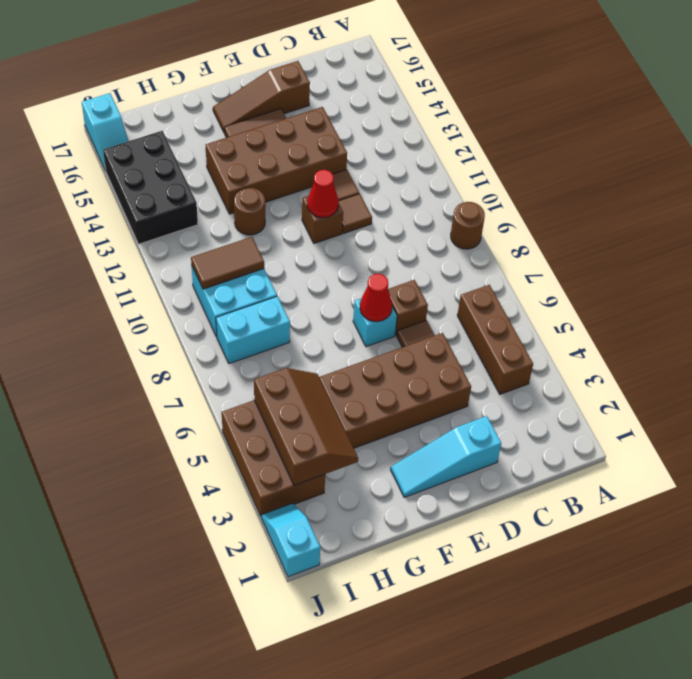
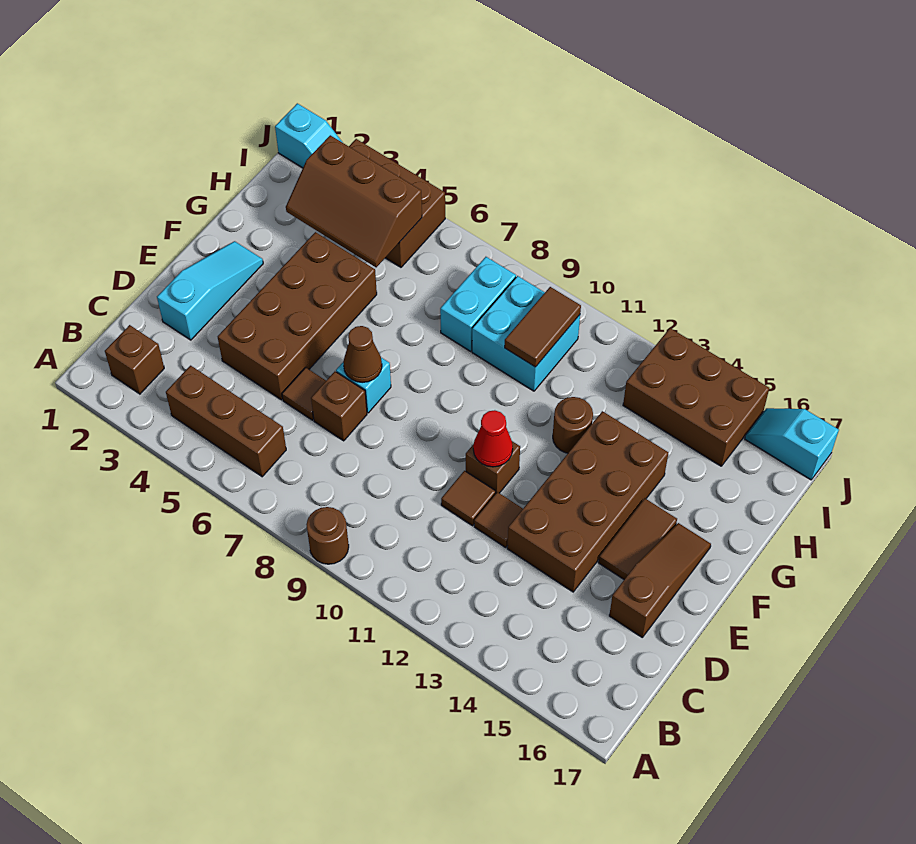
none -> brown 1x1 brick [105,325,164,394]
red 1x1 cone [360,274,392,322] -> brown 1x1 cone [343,326,382,383]
black 2x3 brick [103,131,198,244] -> brown 2x3 brick [623,328,769,466]

